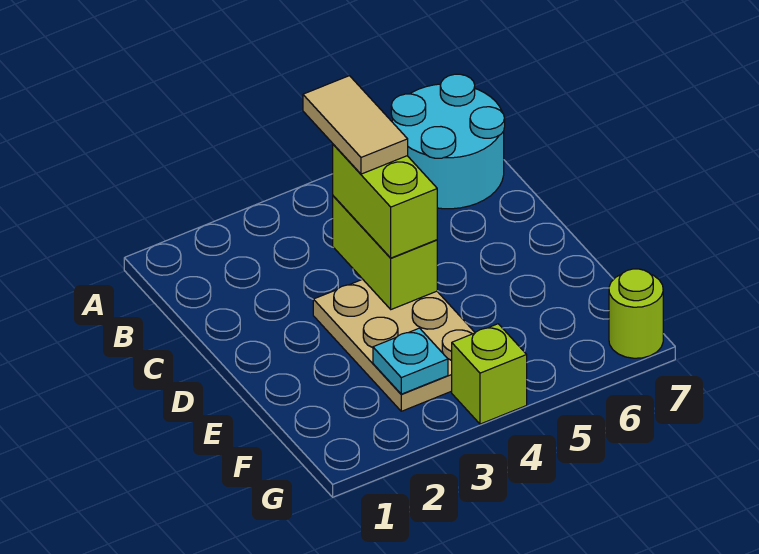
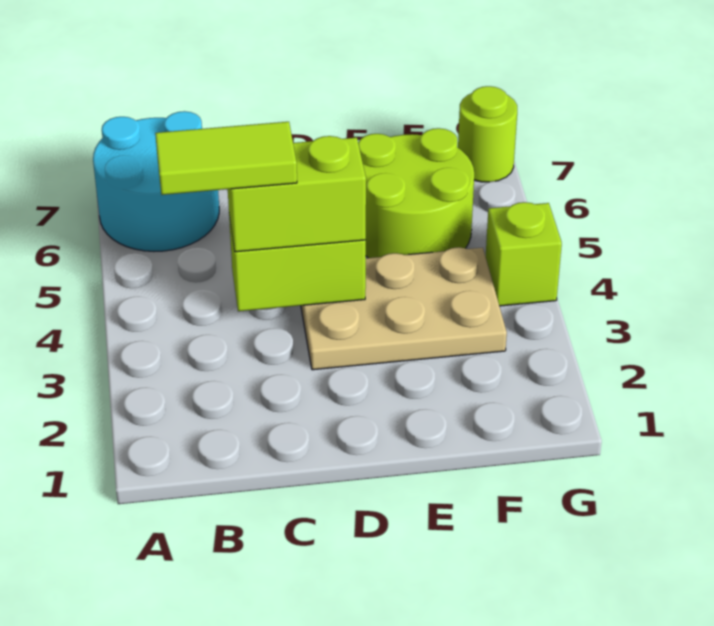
tan 1x2 tile [303,76,408,174] -> lime 1x2 tile [155,122,297,195]
none -> lime 2x2 round brick [358,128,474,258]
cyan 1x1 plate [373,328,448,394] -> none

